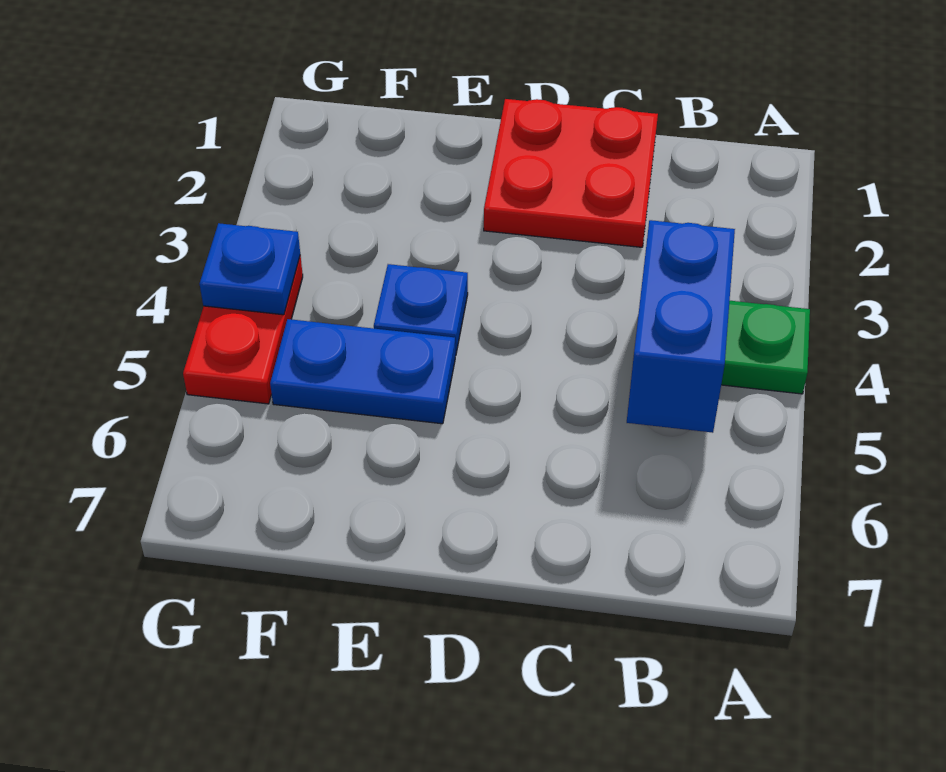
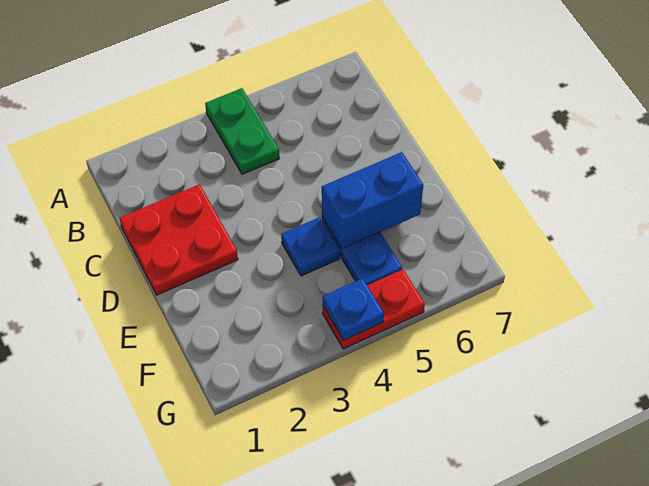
blue 1x2 brick [627,220,735,433] -> blue 1x2 brick moved to [322,152,423,249]

